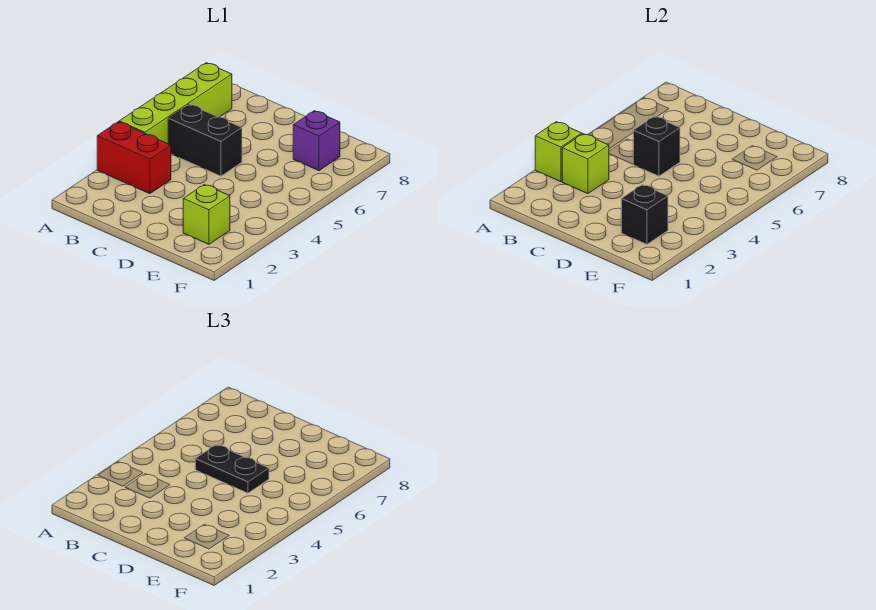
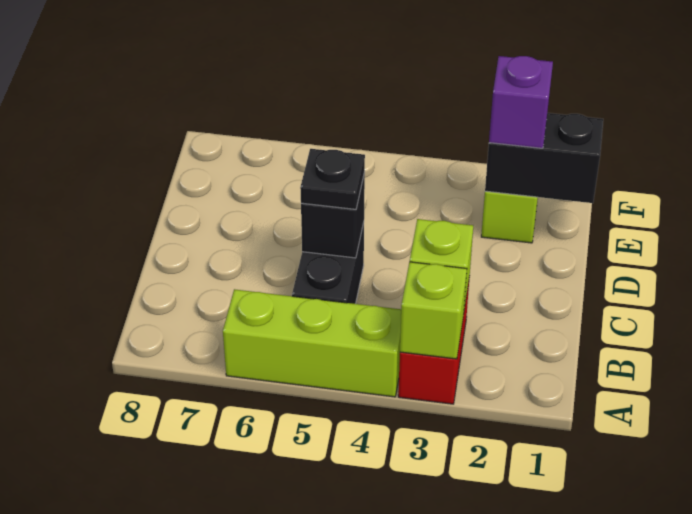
lime 1x4 brick [119,63,232,144] -> lime 1x3 brick [223,289,401,397]
black 1x2 plate [195,445,269,493] -> black 1x1 plate [300,149,365,209]
black 1x1 brick [621,185,668,244] -> black 1x2 brick [485,113,603,203]
purple 1x1 brick [293,111,340,171] -> purple 1x1 brick moved to [489,56,553,148]

